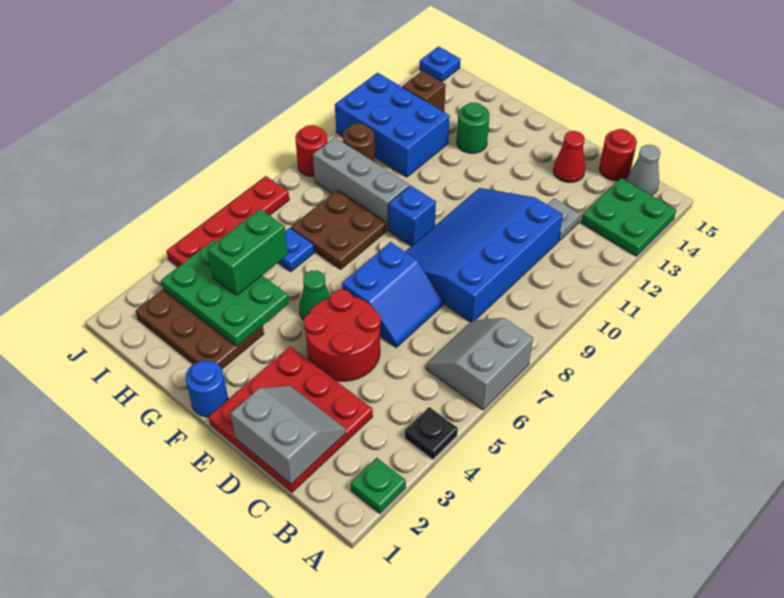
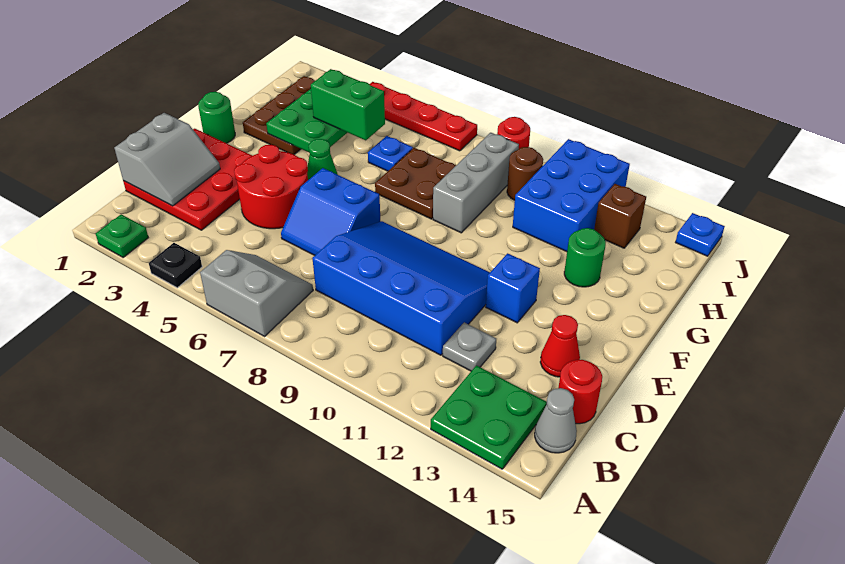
blue 1x1 round brick [186,360,228,417] -> green 1x1 round brick [198,92,235,143]
blue 1x1 brick [389,185,436,246] -> blue 1x1 brick moved to [486,253,540,323]

